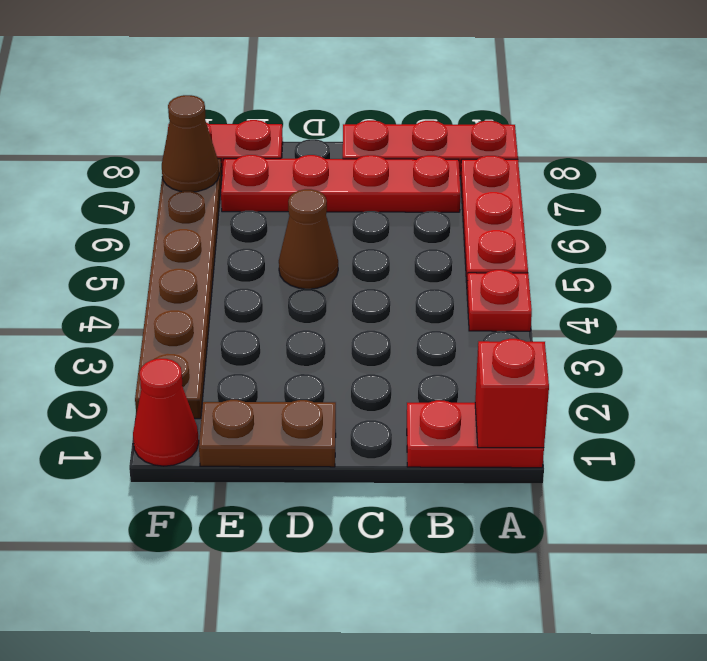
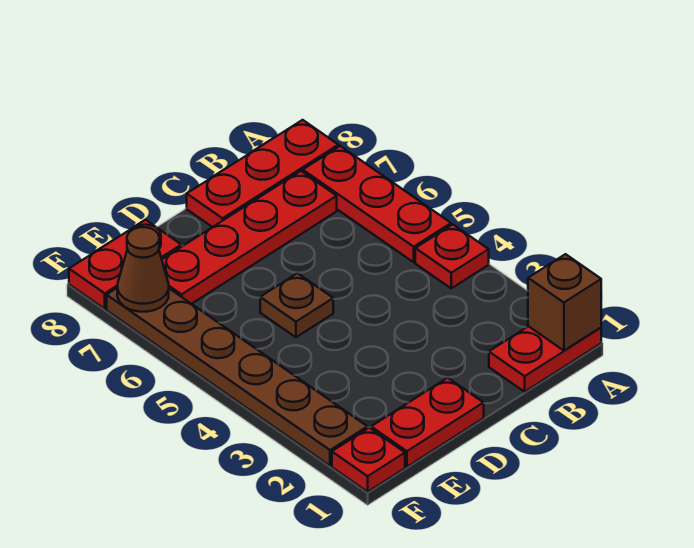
red 1x1 brick [475,339,549,448] -> brown 1x1 brick [528,254,601,351]
brown 1x2 plate [199,400,336,467] -> red 1x2 plate [371,378,484,467]
brown 1x1 cone [279,189,338,289] -> brown 1x1 plate [260,273,333,337]
red 1x1 cone [133,359,199,466] -> red 1x1 plate [332,428,405,492]

